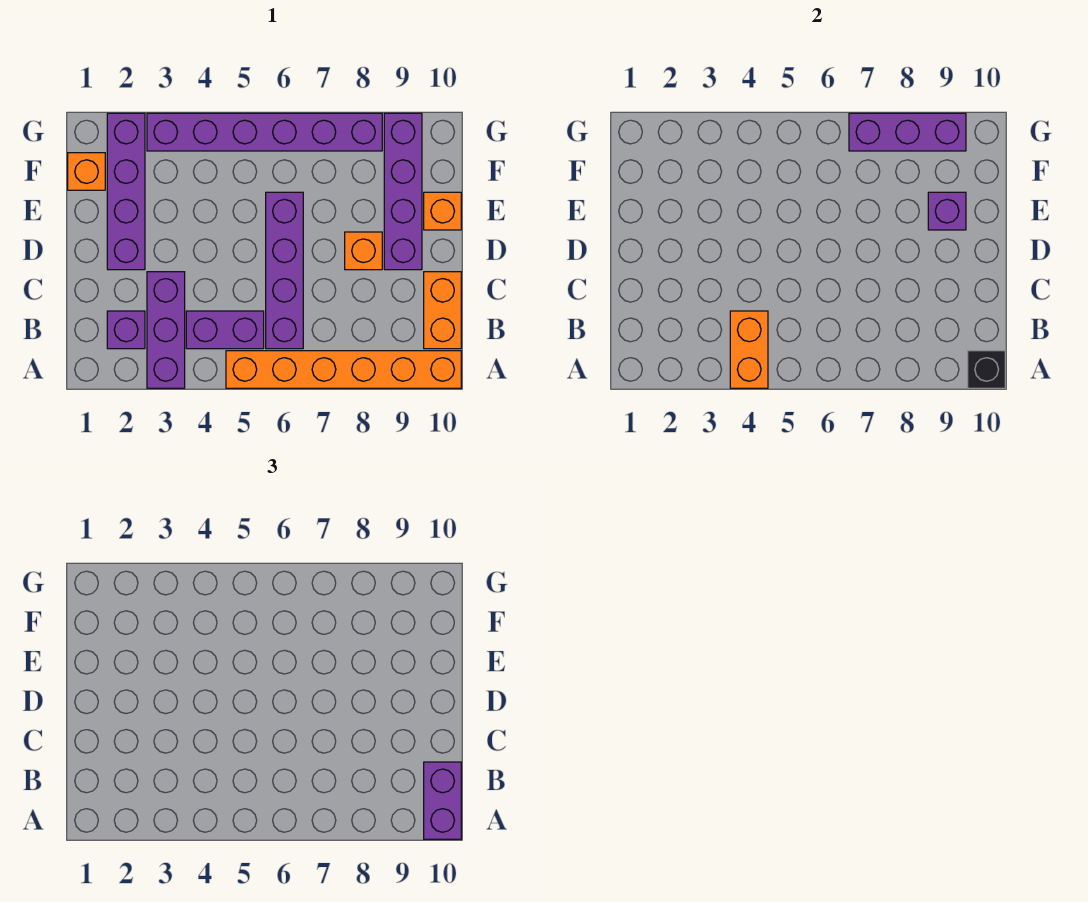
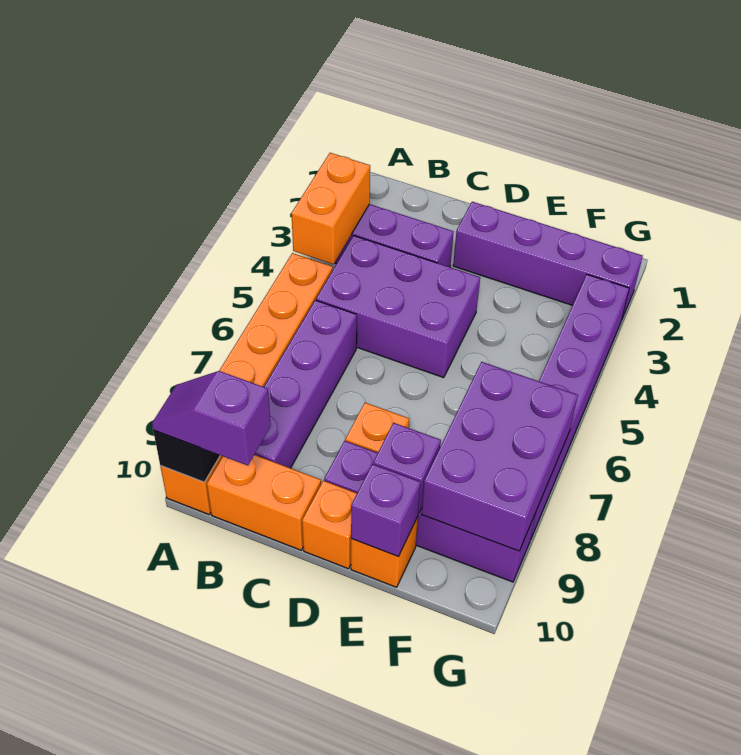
orange 1x2 brick [730,311,768,388] -> orange 1x2 brick turned to [291,153,370,264]
purple 1x2 brick [424,762,461,839] -> purple 1x2 slope [152,371,271,466]
purple 1x1 brick [107,311,145,349] -> purple 1x1 brick moved to [351,464,421,557]
purple 1x2 brick [186,311,264,349] -> purple 2x3 brick [316,235,480,378]
purple 1x4 brick [266,192,303,349] -> purple 1x4 brick turned to [255,300,357,468]
orange 1x1 brick [68,153,105,190] -> orange 1x1 brick moved to [302,481,357,569]
purple 1x3 brick [849,113,966,151] -> purple 2x3 brick [421,362,578,551]

